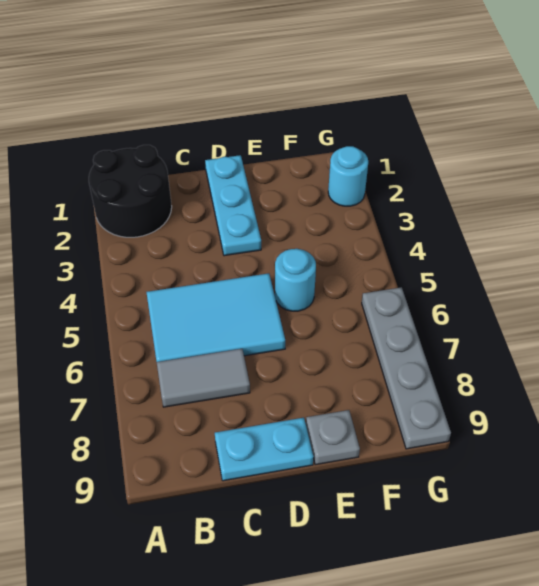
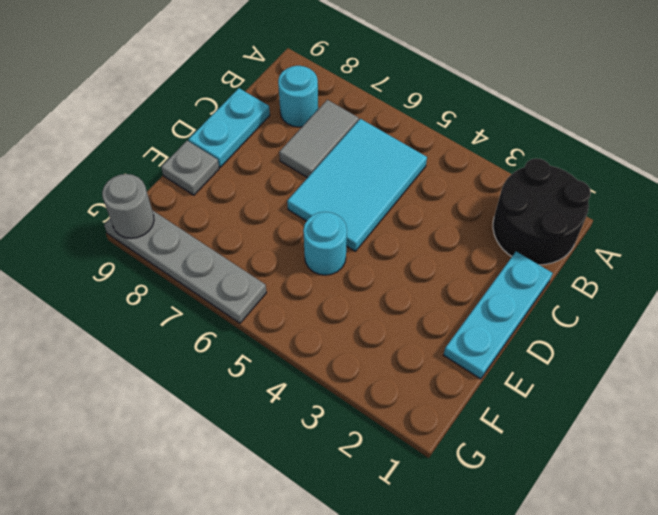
cyan 1x3 plate [205,155,261,256] -> cyan 1x3 plate turned to [444,252,553,379]
cyan 1x1 round brick [328,146,368,206] -> cyan 1x1 round brick moved to [278,66,318,127]
none -> grey 1x1 round brick [102,174,154,238]

